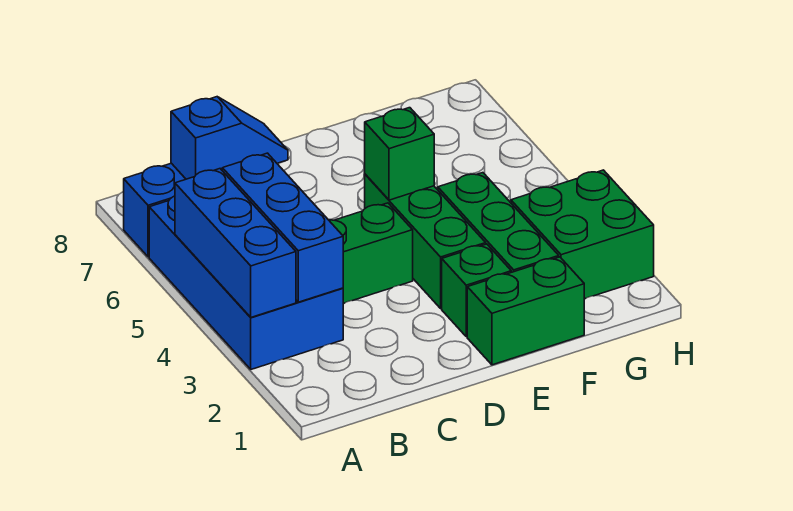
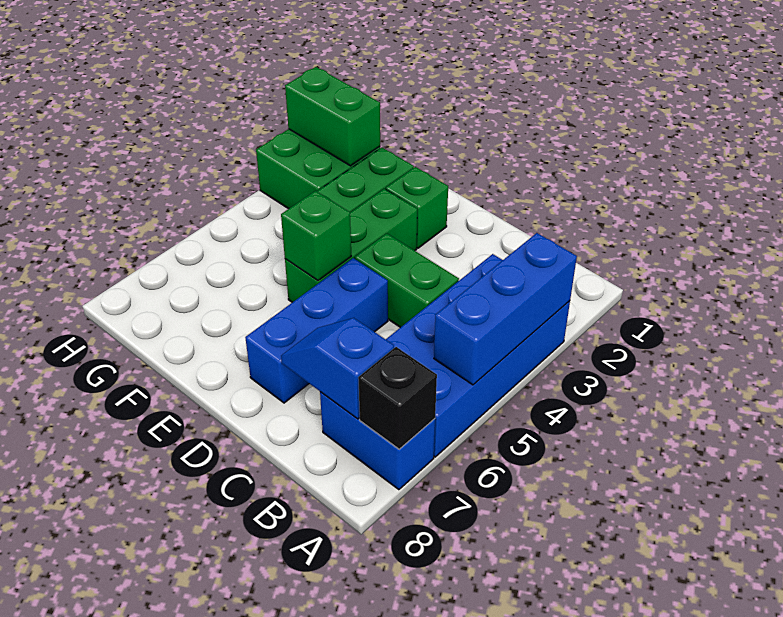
none -> black 1x1 brick [358,347,437,449]
blue 1x3 brick [222,153,343,302] -> blue 1x3 brick moved to [245,258,388,403]
green 1x2 brick [467,257,584,365] -> green 1x2 brick moved to [285,67,380,166]

